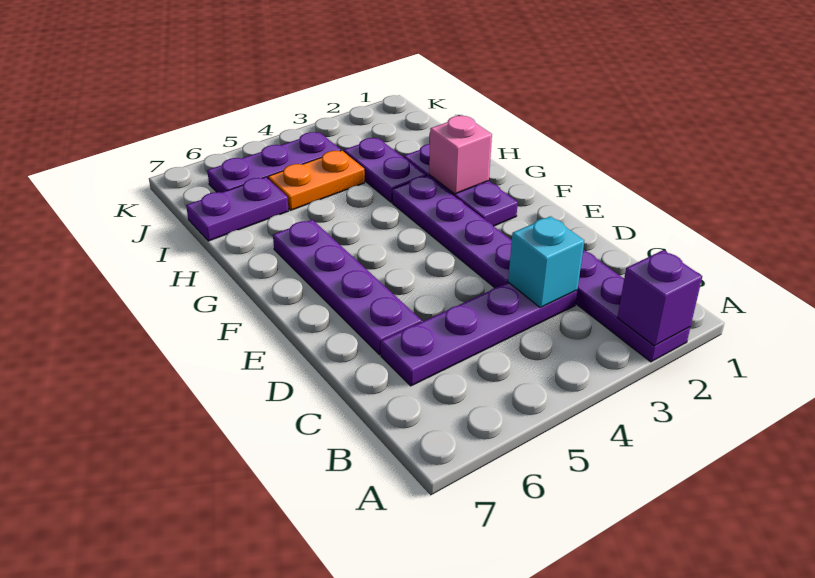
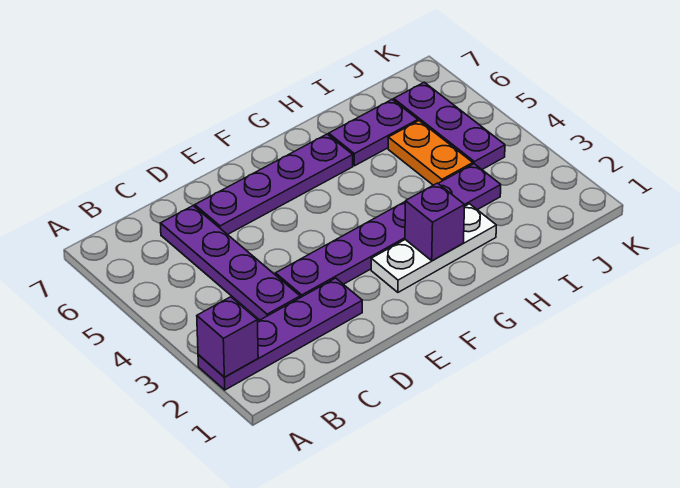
cyan 1x1 brick [508,216,584,308] -> none
purple 1x3 plate [404,144,518,226] -> white 1x3 plate [371,204,496,292]
pink 1x1 brick [429,116,492,194] -> purple 1x1 brick [405,183,465,261]
purple 1x2 plate [186,177,289,241] -> purple 1x2 plate turned to [329,99,418,166]

